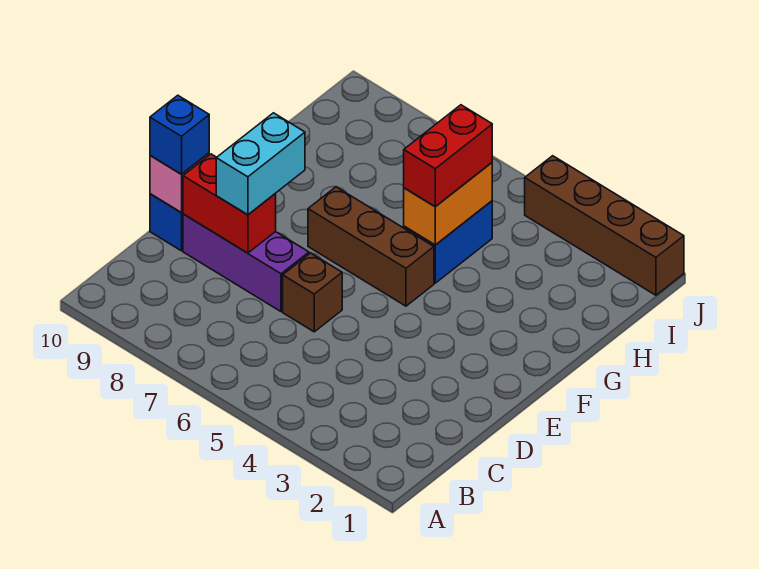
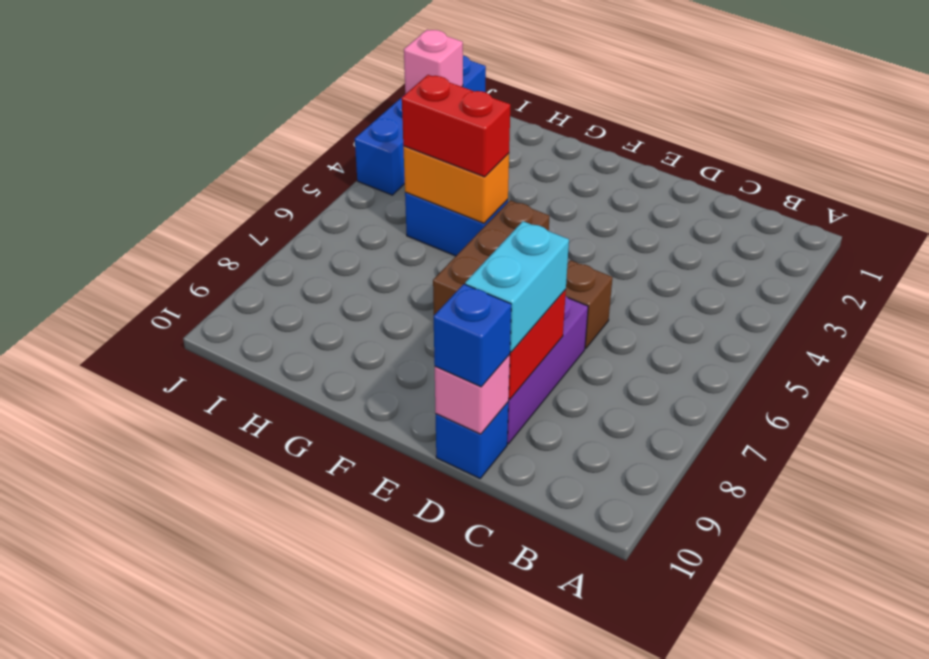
cyan 1x2 brick [216,113,305,215] -> cyan 1x2 brick turned to [465,221,569,352]
brown 1x4 brick [525,156,684,295] -> blue 1x4 brick [355,56,486,195]
none -> pink 1x1 brick [404,30,463,94]

